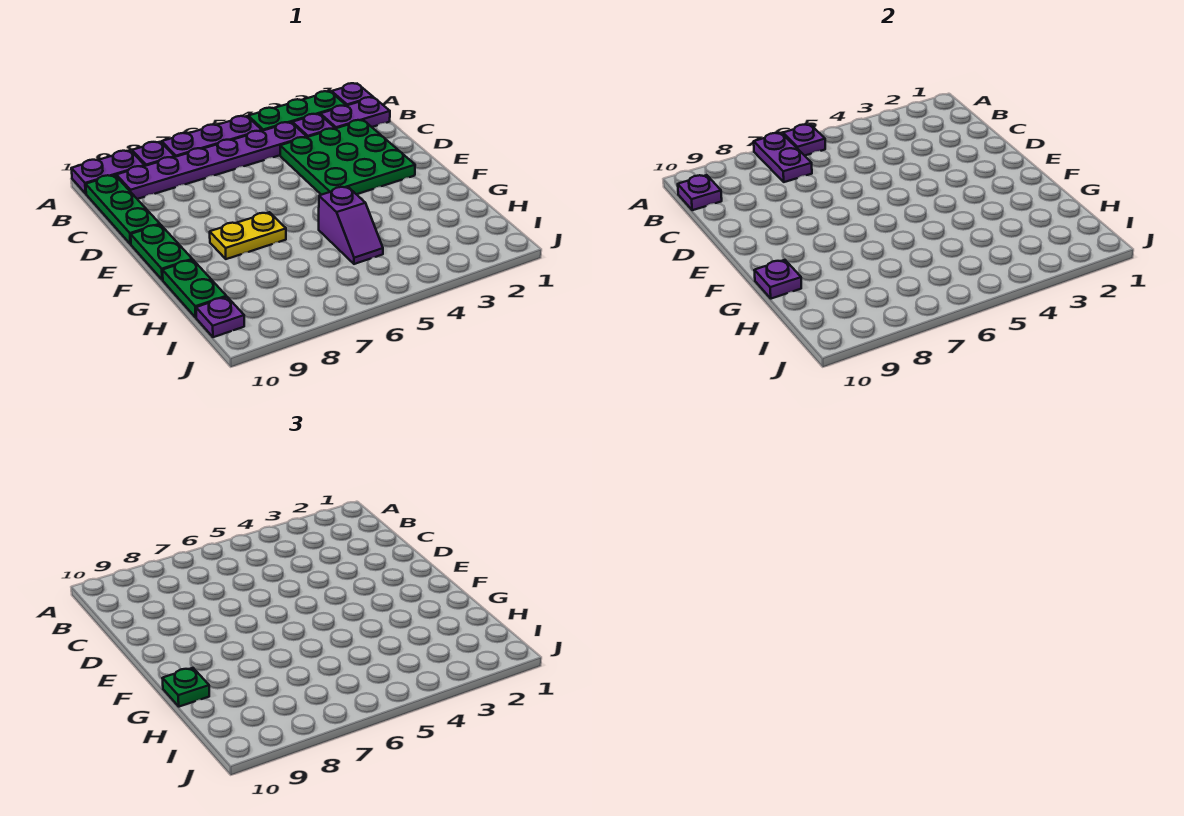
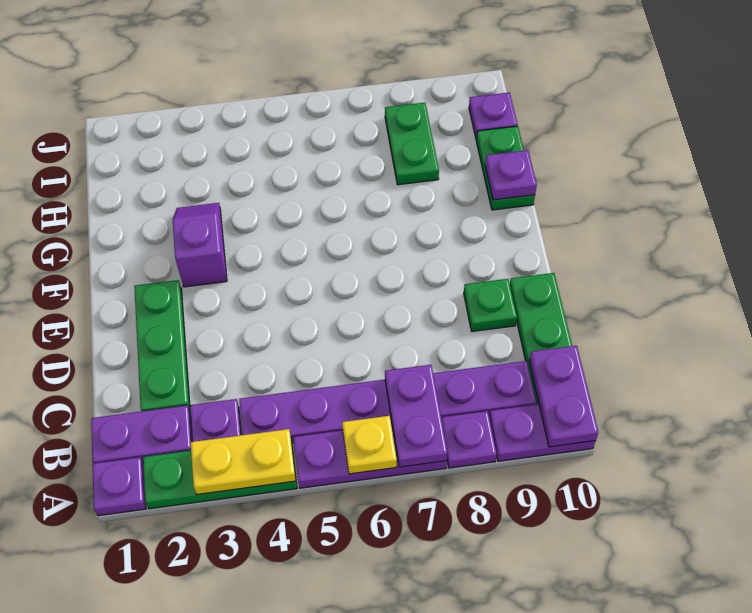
purple 1x1 plate [783,125,825,156] -> yellow 1x1 plate [342,416,397,474]
purple 1x1 plate [678,175,722,210] -> purple 1x2 plate [529,346,598,447]
green 3x3 plate [280,120,415,195] -> green 1x3 plate [134,280,190,411]
green 1x2 plate [131,225,192,280] -> green 1x2 plate moved to [385,103,439,185]
yellow 1x2 plate [210,212,286,259] -> yellow 1x2 plate moved to [190,429,296,495]
purple 1x2 slope [319,186,383,264] -> purple 1x2 slope moved to [173,203,227,287]
green 1x1 plate [162,668,209,707] -> green 1x1 plate moved to [464,279,517,332]

